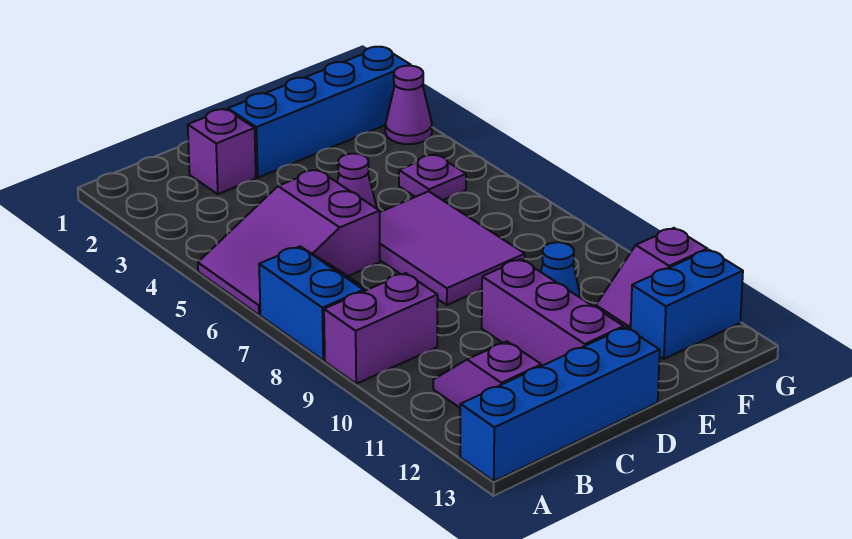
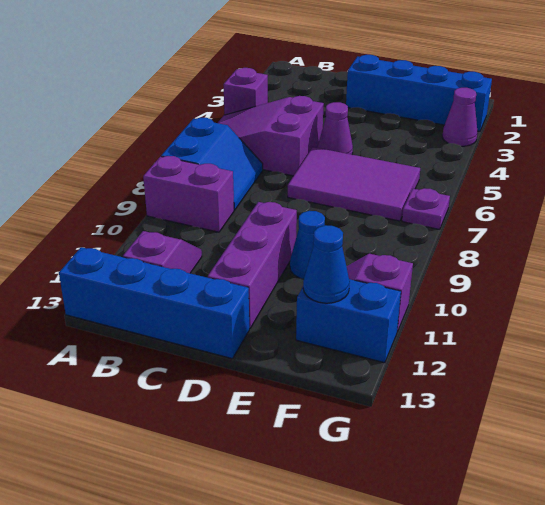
purple 1x1 brick [188,109,256,194] -> purple 1x1 brick moved to [224,68,268,115]
purple 2x3 tile [380,191,525,305] -> purple 2x3 tile turned to [288,147,420,221]
purple 1x1 plate [399,155,466,200] -> purple 1x1 plate moved to [402,188,450,229]
none -> blue 1x1 cone [303,225,350,303]

